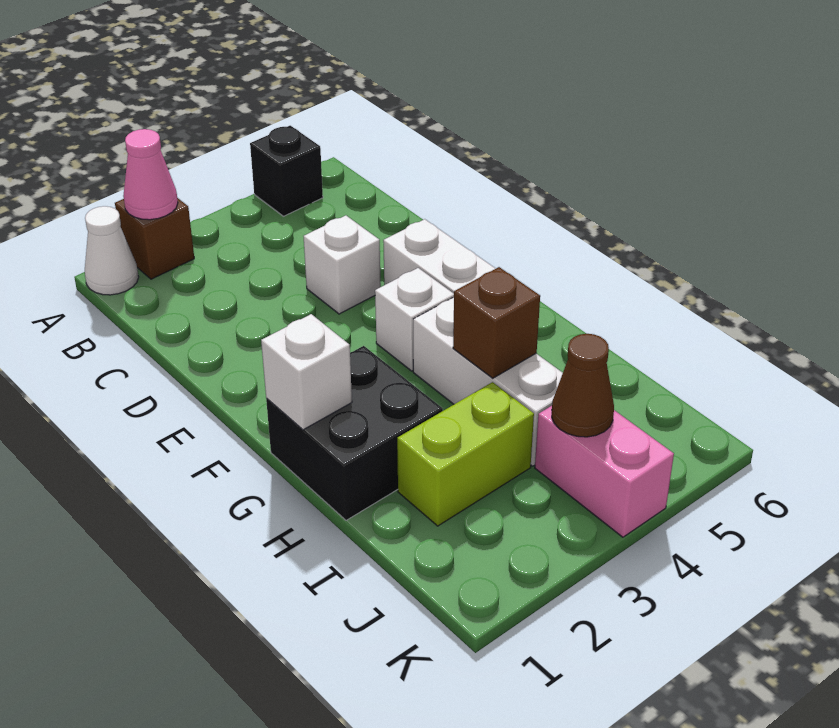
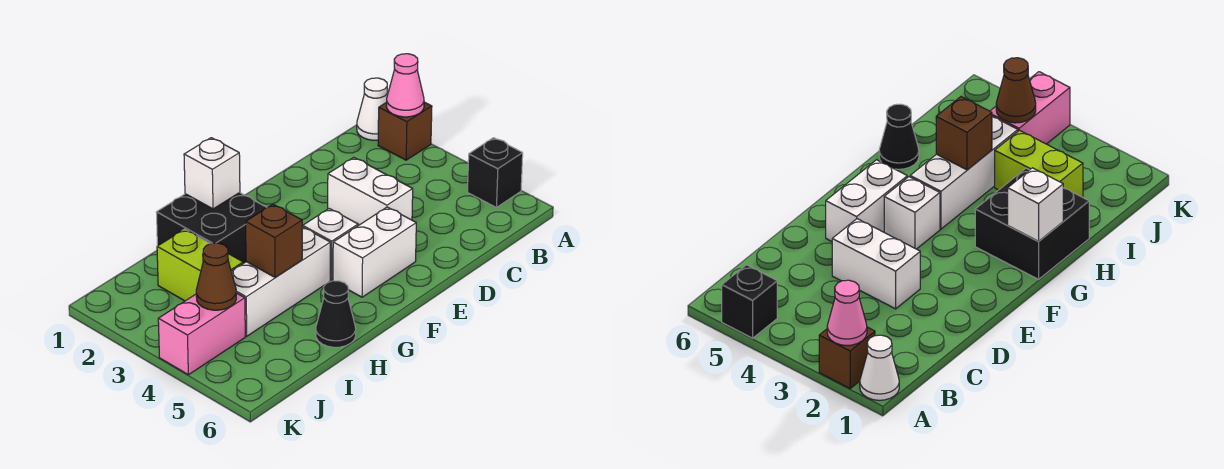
white 1x1 brick [304,215,381,314] -> white 1x2 brick [328,157,413,226]
none -> black 1x1 cone [316,281,356,347]

